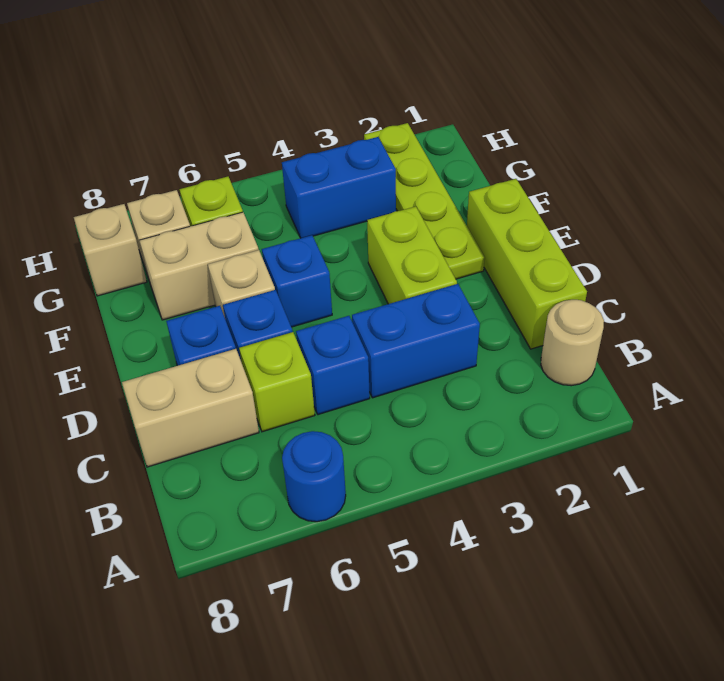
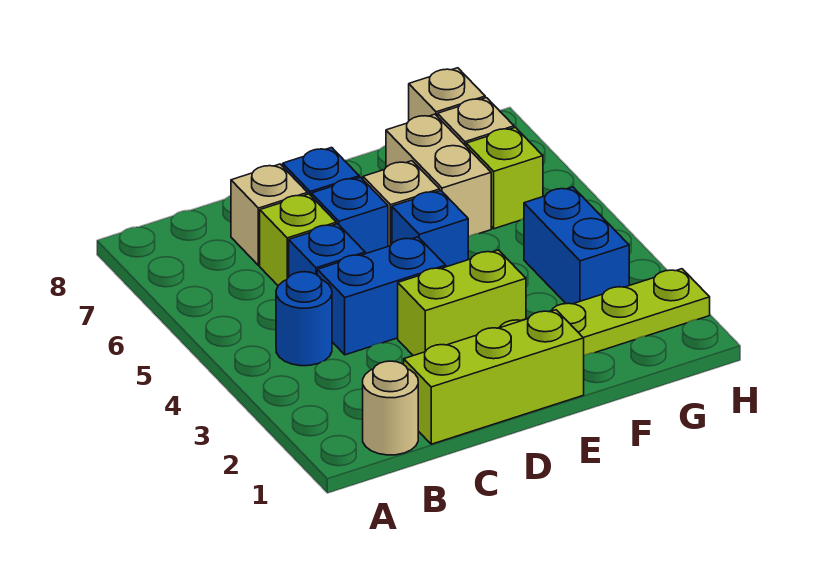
blue 1x1 round brick [282,431,346,522] -> blue 1x1 round brick moved to [276,272,332,366]
blue 1x2 brick [352,284,480,398] -> blue 1x2 brick turned to [317,237,446,355]
tan 1x2 brick [122,349,259,467] -> tan 1x1 brick [231,164,308,265]

